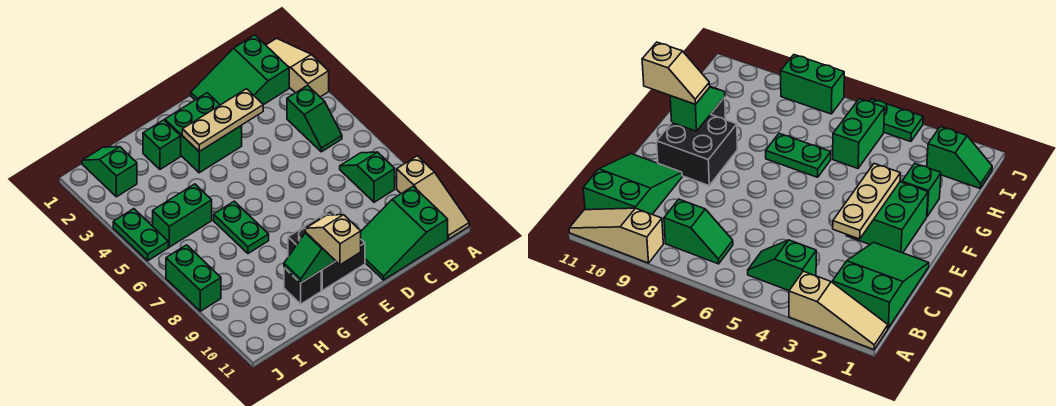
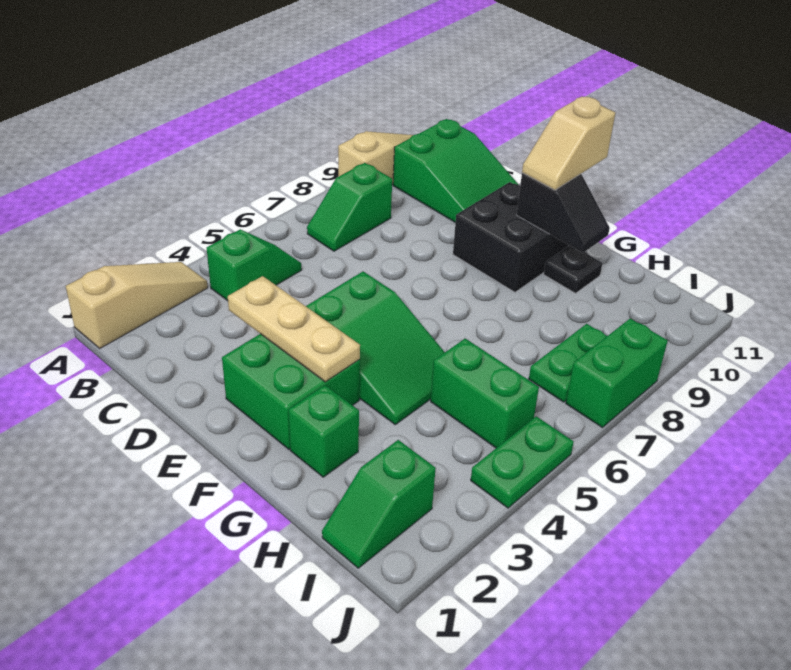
tan 1x3 slope [266,38,329,97] -> tan 1x3 slope turned to [66,262,208,348]
green 2x3 slope [191,35,289,105] -> green 2x3 slope moved to [306,272,445,425]
green 1x2 slope [284,233,335,283] -> black 1x2 slope [517,173,610,253]
green 1x2 plate [214,201,269,253] -> green 1x2 plate moved to [529,324,607,402]
black 1x1 brick [284,268,321,304] -> black 1x1 plate [544,245,602,293]

